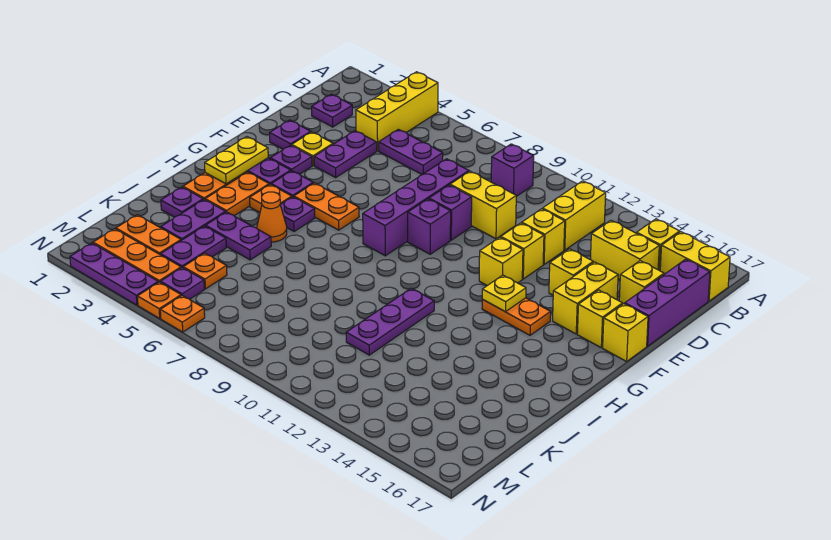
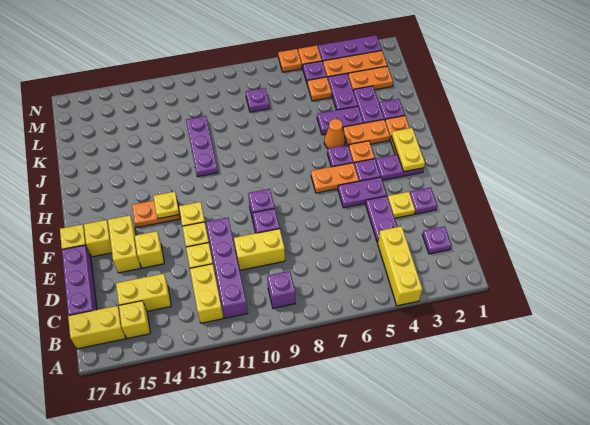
purple 1x2 plate [379,129,443,175] -> purple 1x2 plate moved to [338,177,387,208]
purple 1x4 brick [363,159,469,256] -> purple 1x4 brick moved to [206,218,247,318]
yellow 1x1 brick [619,261,664,304] -> none
purple 1x1 plate [270,145,312,174] -> purple 1x1 plate moved to [246,88,270,112]
orange 1x2 plate [205,172,269,216] -> orange 1x2 plate turned to [343,120,390,146]

